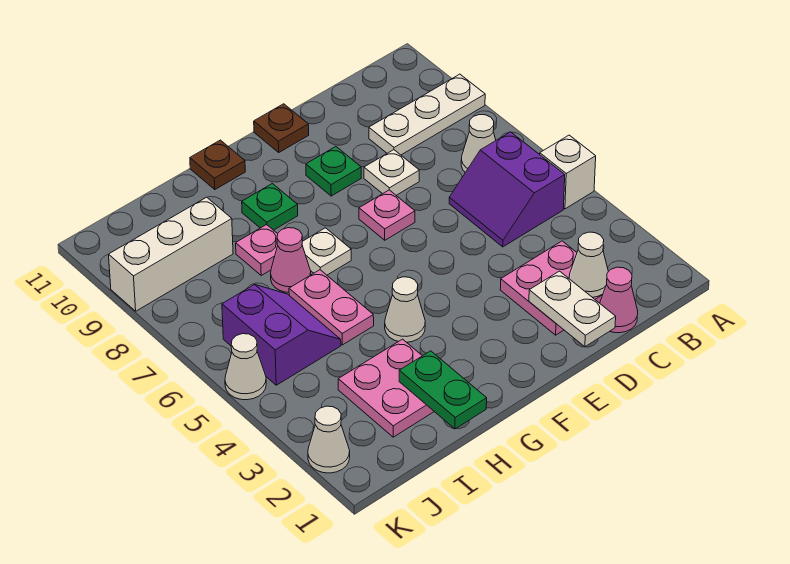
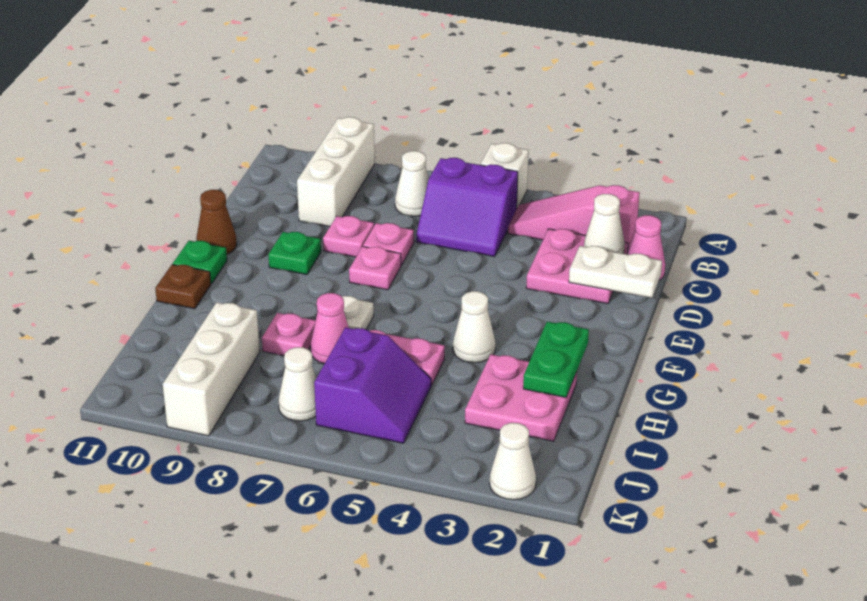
white 1x3 plate [369,74,485,155] -> white 1x3 brick [297,117,375,227]
none -> pink 1x3 slope [508,185,640,254]
none -> pink 1x1 plate [363,223,414,265]
white 1x1 plate [364,150,419,195] -> pink 1x1 plate [323,216,374,257]
brown 1x1 plate [254,104,309,152] -> brown 1x1 cone [196,190,237,254]
green 1x1 plate [242,184,298,230] -> green 1x1 plate moved to [173,241,227,284]
green 1x2 plate [399,351,487,429] -> green 1x2 plate turned to [523,322,589,397]
purple 2x2 slope [222,284,341,385] -> purple 2x2 slope turned to [314,327,431,443]
white 1x1 cone [225,334,266,400] -> white 1x1 cone moved to [278,347,316,421]

